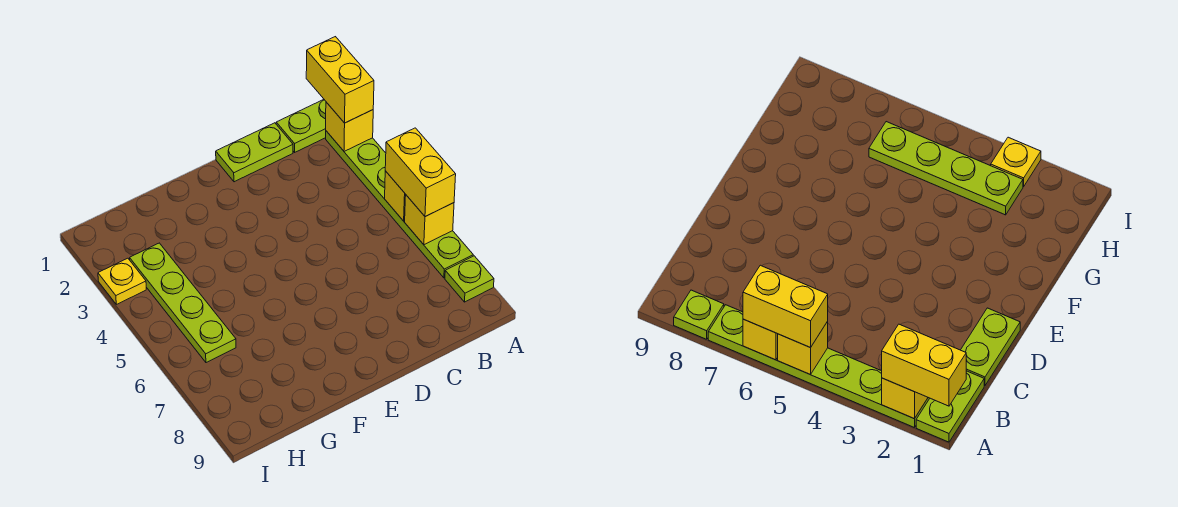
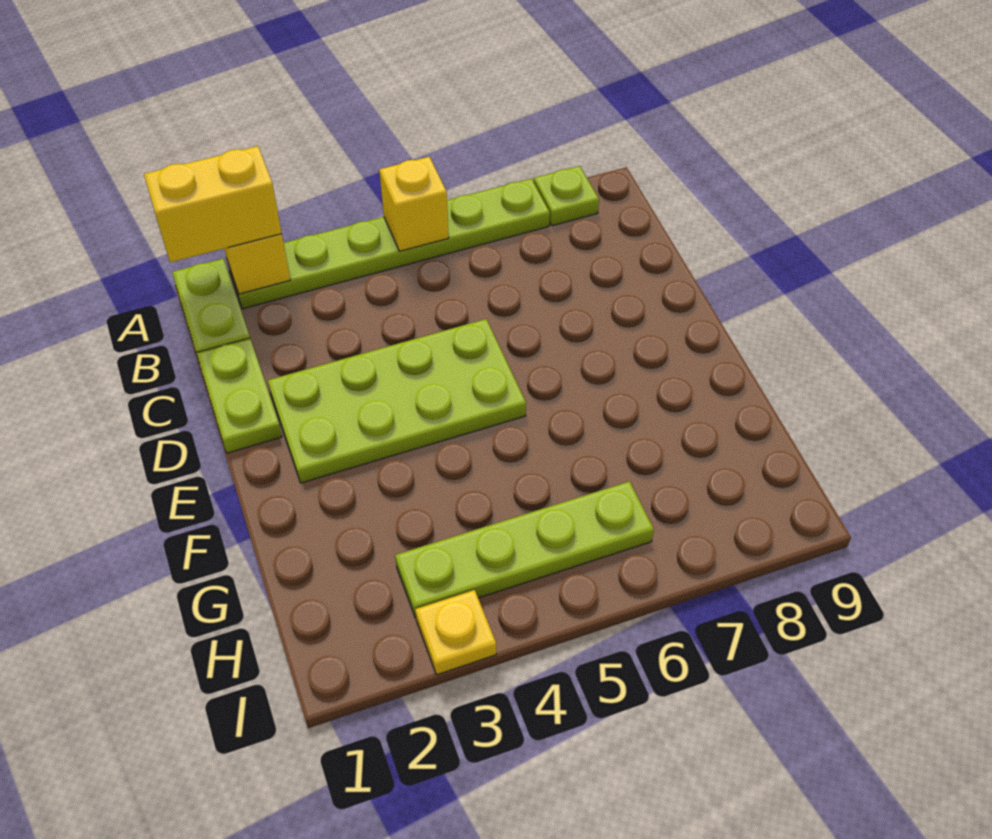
yellow 1x2 brick [385,128,456,217] -> none
yellow 1x1 brick [405,195,454,245] -> none
none -> lime 2x4 plate [268,319,526,483]

